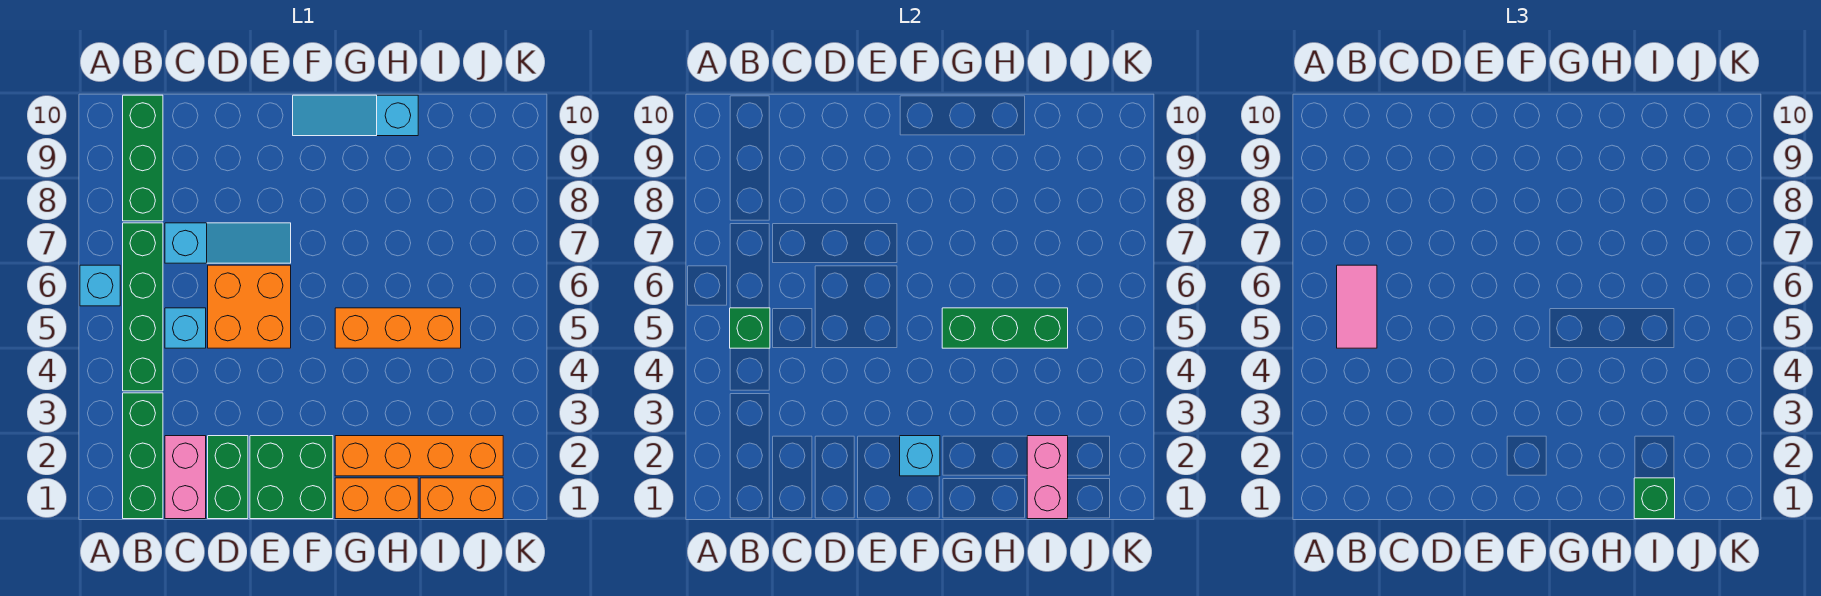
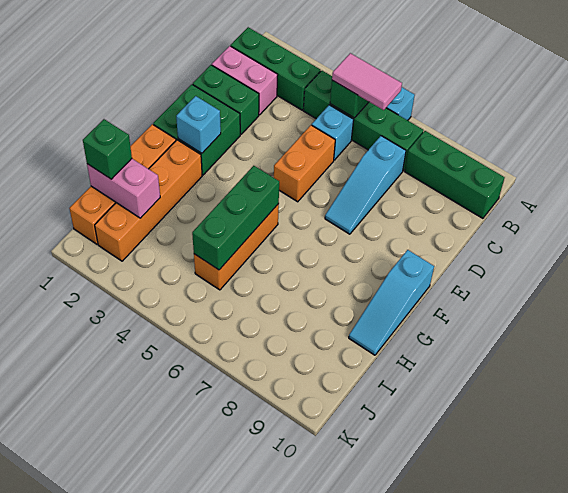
orange 2x2 brick [208,265,291,348] -> orange 1x2 brick [274,125,335,202]
cyan 1x3 slope [293,95,418,136] -> cyan 1x3 slope turned to [349,250,434,355]

